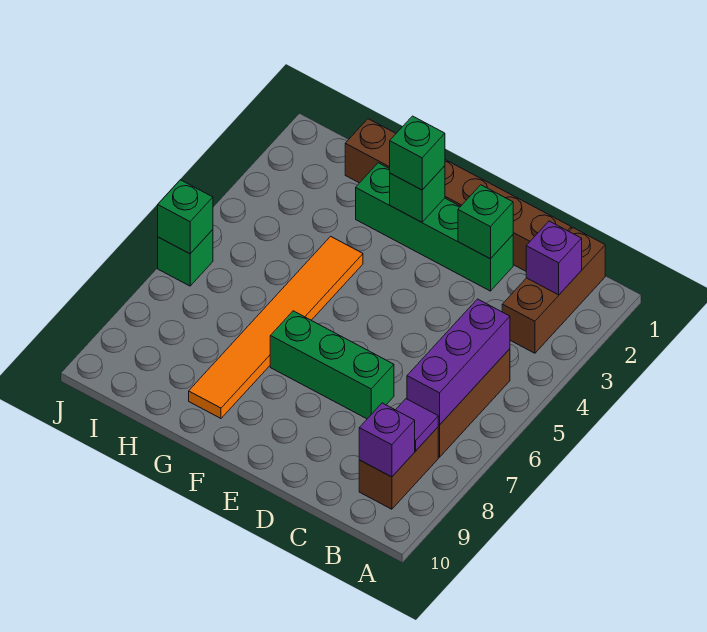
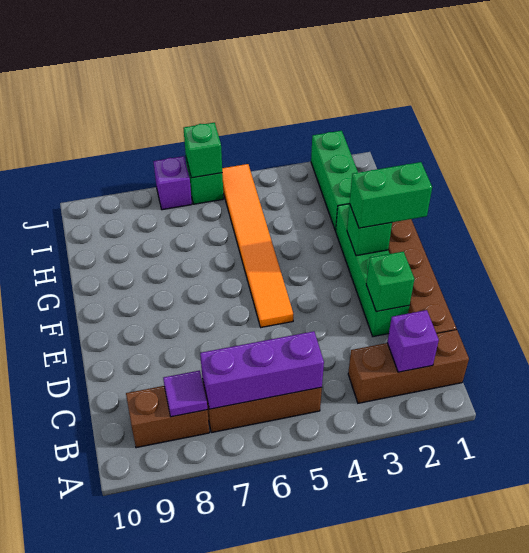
purple 1x1 brick [359,403,415,477] -> purple 1x1 brick moved to [153,156,192,210]
green 1x3 brick [270,311,394,419] -> green 1x3 brick moved to [311,131,358,230]
green 1x1 brick [390,116,445,190] -> green 1x2 brick [350,162,432,228]
orange 1x6 tile [189,236,363,418] -> orange 1x6 tile turned to [222,164,293,327]

